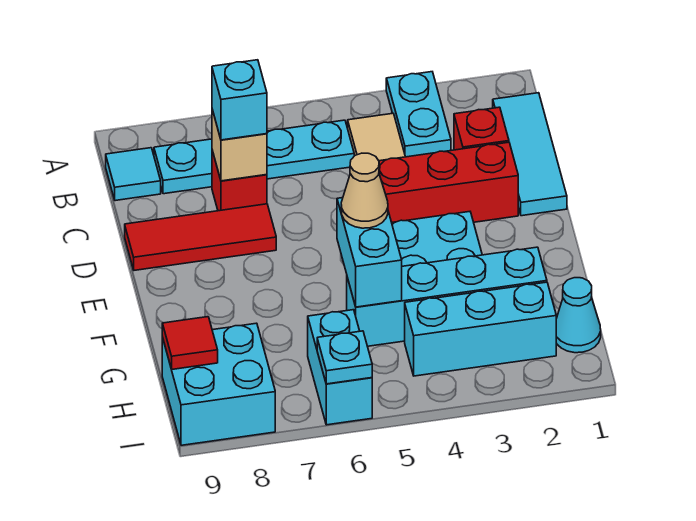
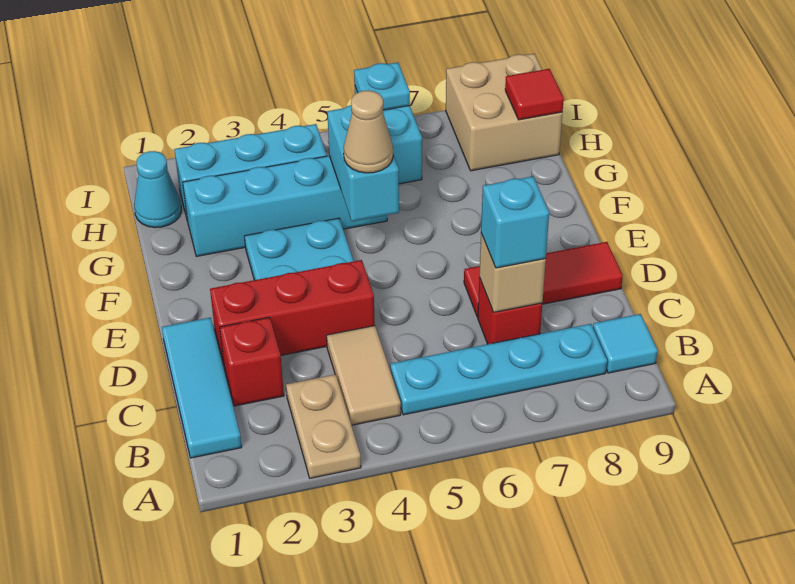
cyan 1x2 plate [386,72,451,157] -> tan 1x2 plate [286,374,361,478]
cyan 2x2 brick [162,323,275,445] -> tan 2x2 brick [446,54,562,171]

